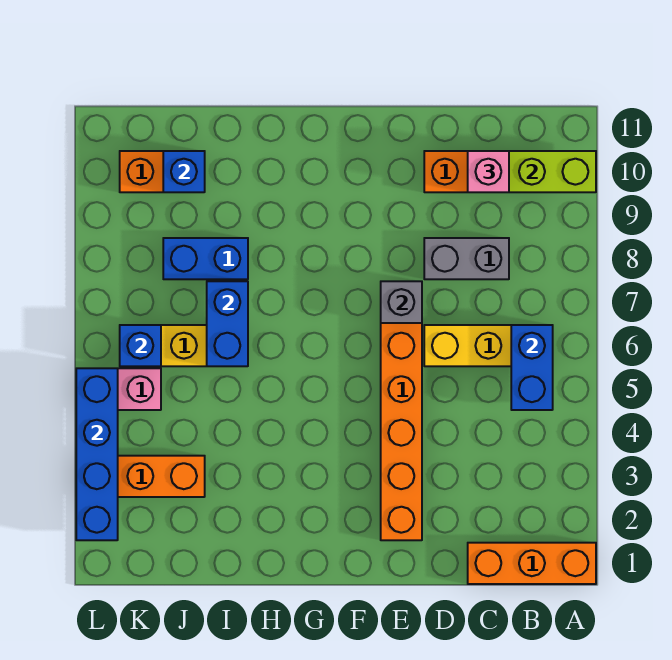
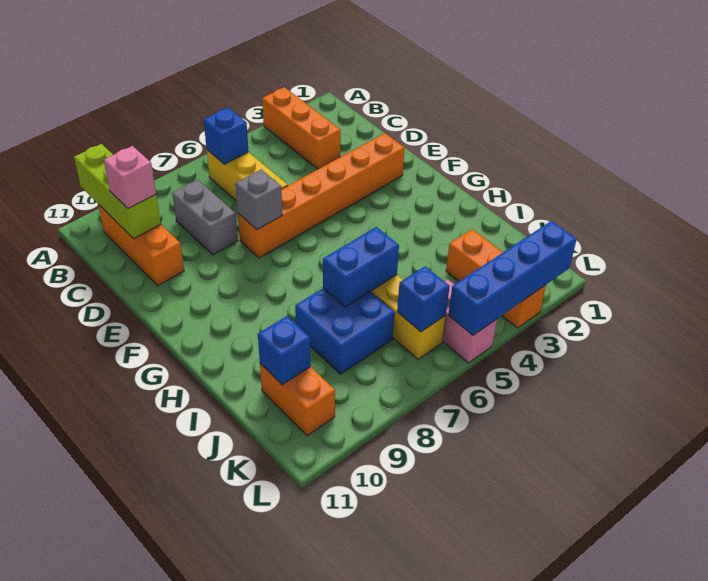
orange 1x3 brick [468,543,596,584] -> orange 1x3 brick moved to [262,87,341,169]
blue 1x2 brick [511,325,553,410] -> blue 1x1 brick [204,108,249,164]
blue 1x2 brick [163,238,248,279] -> blue 2x2 brick [295,288,395,374]

